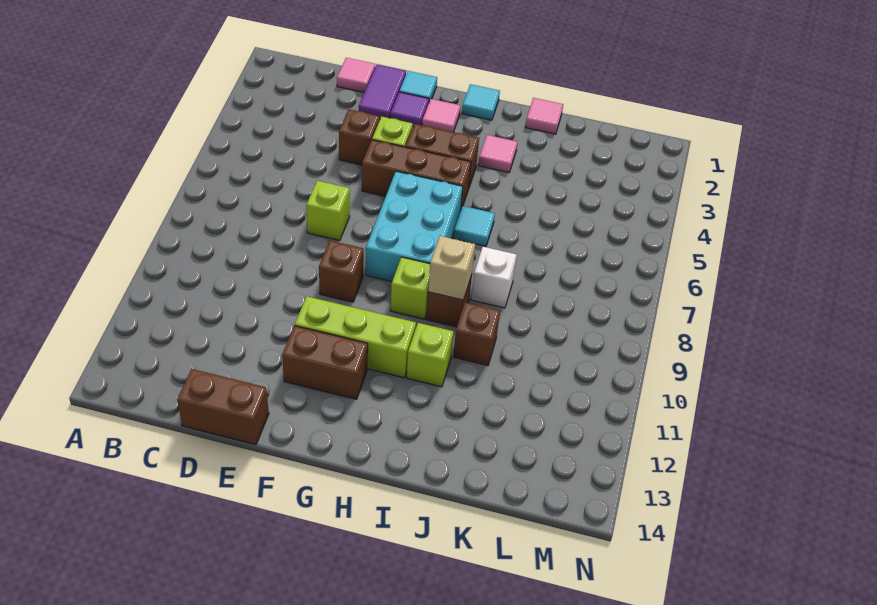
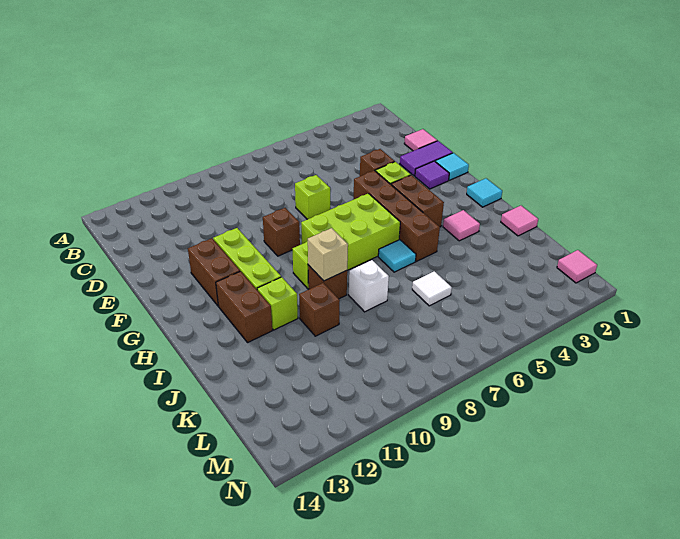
brown 1x2 brick [177,369,269,445] -> brown 1x2 brick moved to [216,271,272,342]
brown 1x3 brick [362,140,471,212] -> brown 1x4 brick [353,170,440,261]
pink 1x1 tile [422,99,461,132] -> pink 1x1 tile moved to [557,250,597,283]
cyan 2x3 brick [366,171,463,281] -> lime 2x3 brick [301,193,400,270]
none -> white 1x1 tile [412,271,452,306]

